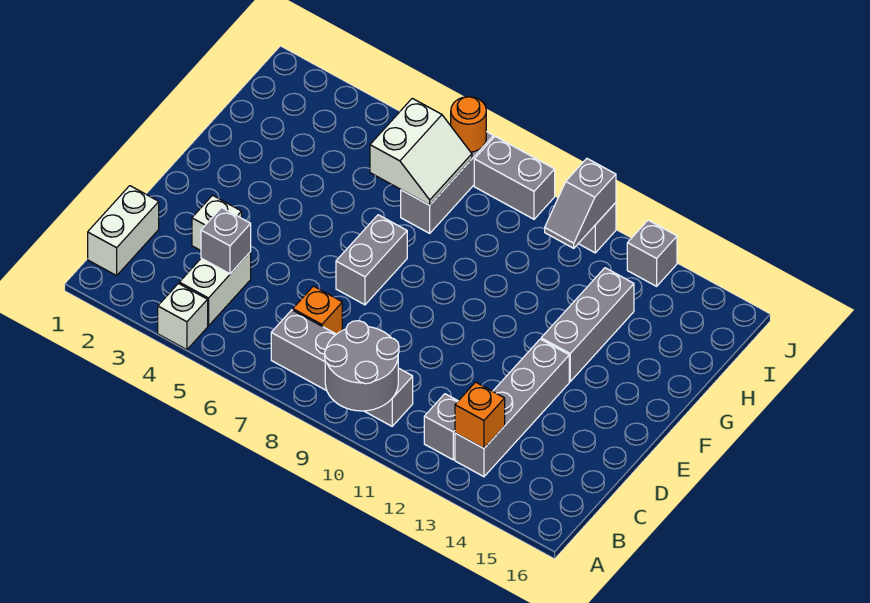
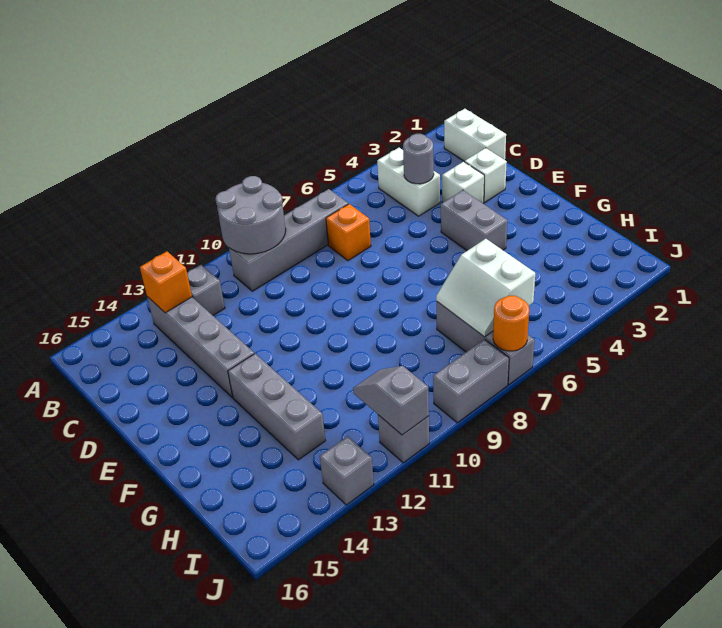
white 1x1 brick [158,284,208,350] -> white 1x1 brick moved to [465,148,507,202]
grey 1x1 brick [201,208,251,274] -> grey 1x1 round brick [403,134,434,184]
grey 1x2 brick [336,215,407,305] -> grey 1x2 brick moved to [441,190,507,251]

